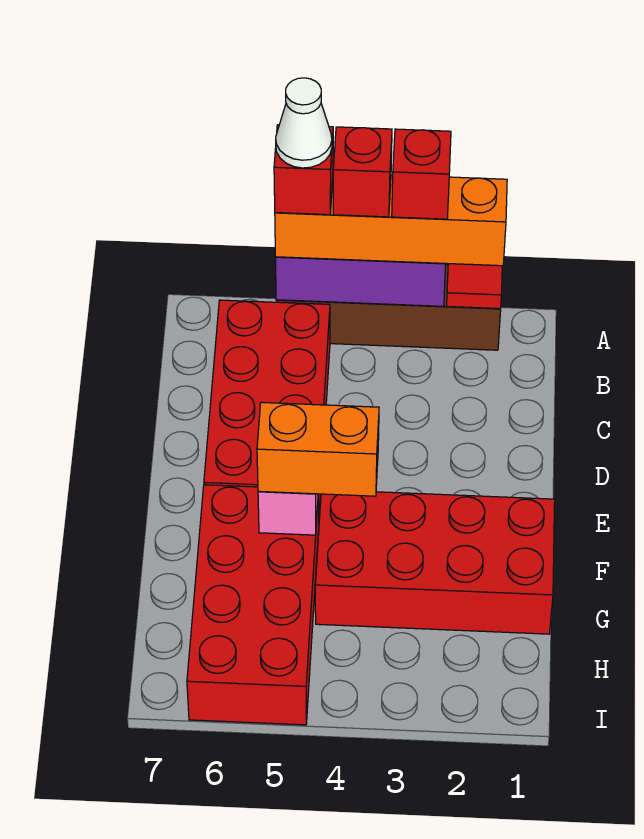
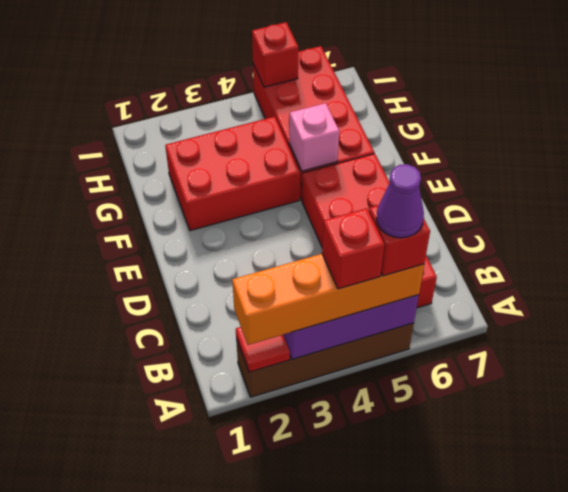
red 1x1 brick [392,129,451,219] -> red 1x1 brick moved to [252,22,298,87]
white 1x1 cone [276,78,332,168] -> purple 1x1 cone [376,164,424,238]
red 2x4 brick [315,492,555,634] -> red 2x3 brick [165,116,300,231]
orange 1x2 brick [257,402,379,496] -> none

